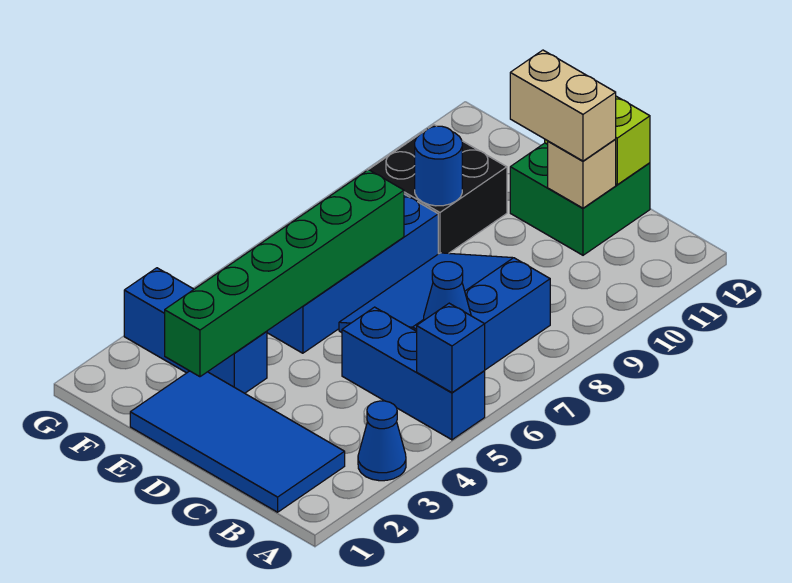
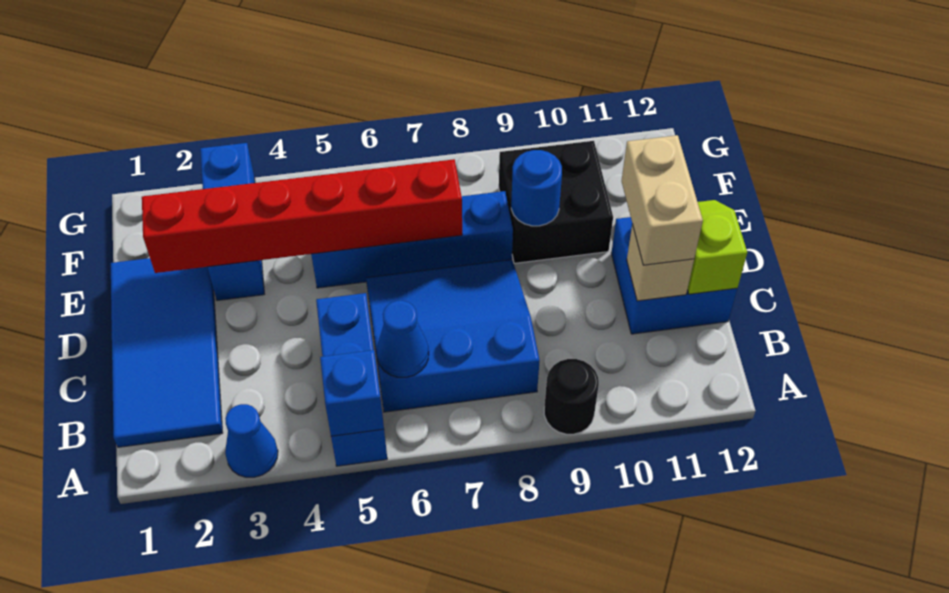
none -> black 1x1 round brick [544,359,599,434]
green 2x2 brick [510,143,650,255] -> blue 2x2 brick [611,217,737,334]
green 1x6 brick [165,170,404,377] -> red 1x6 brick [142,159,462,273]

